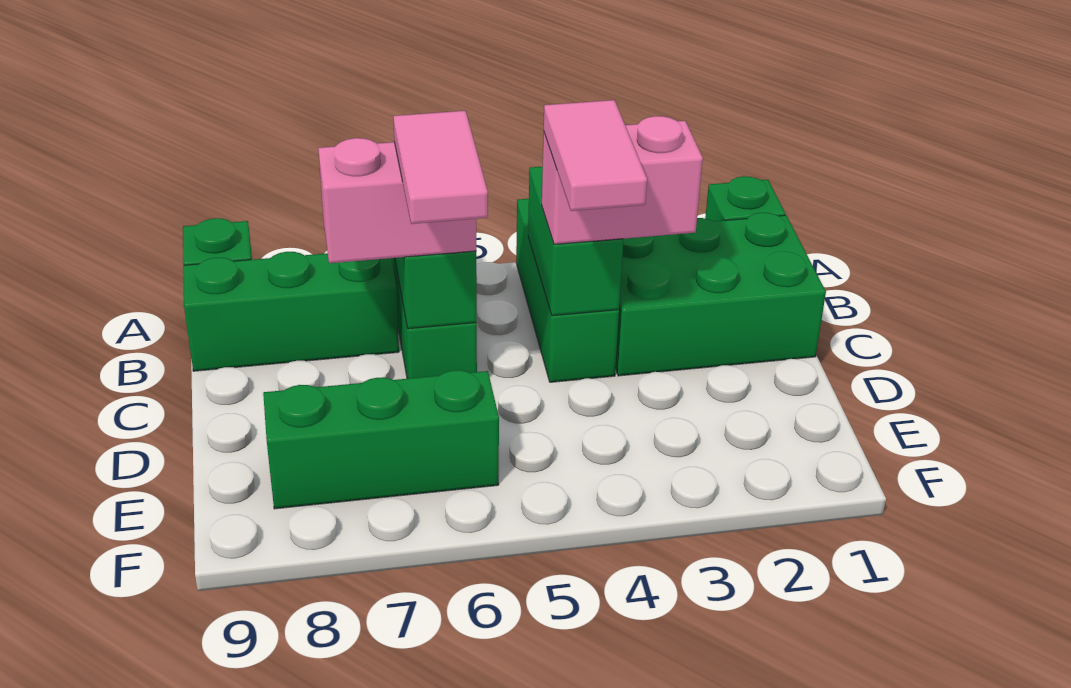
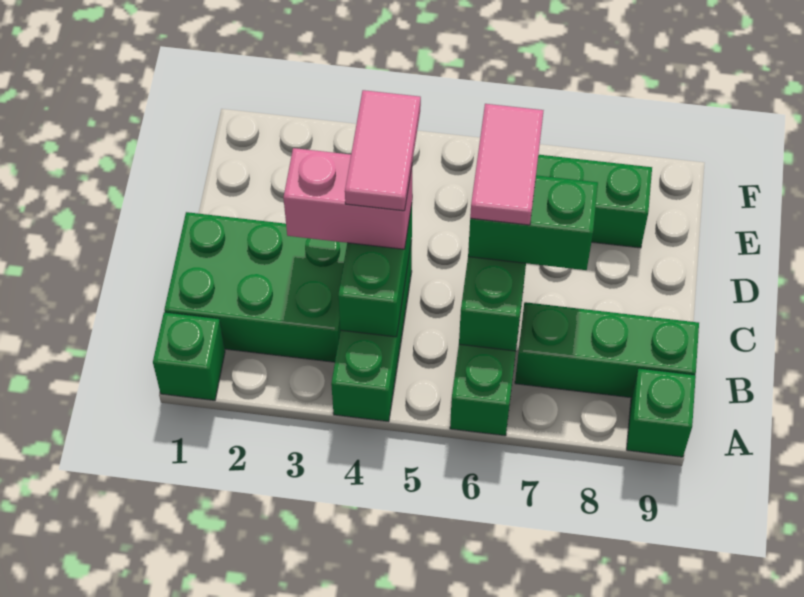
pink 1x2 brick [318,138,476,263] -> green 1x2 brick [468,175,598,270]

